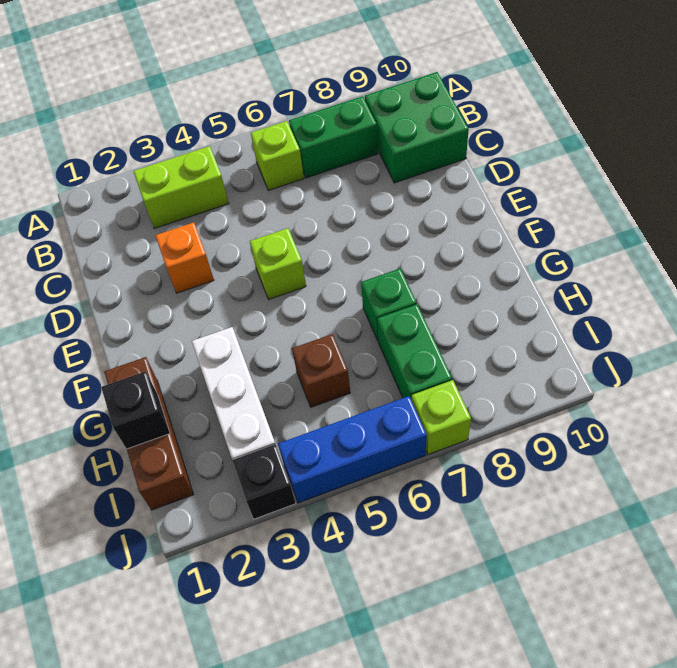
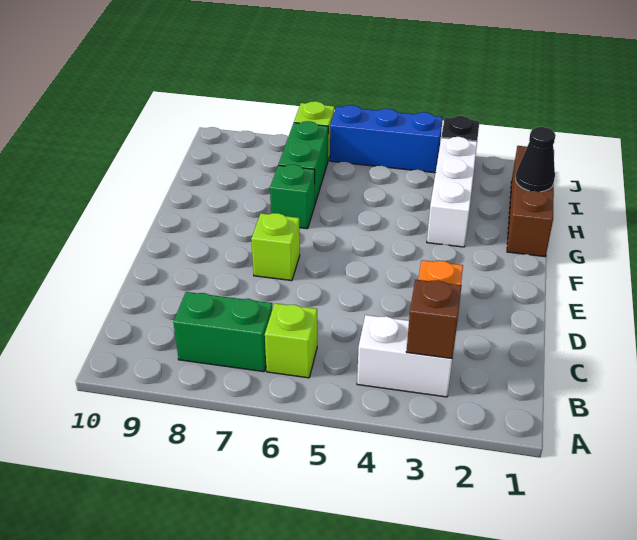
lime 1x2 brick [133,146,229,229] -> white 1x2 brick [357,315,452,397]
green 2x2 brick [365,72,469,183] -> none
lime 1x1 brick [250,228,306,299] -> lime 1x1 brick moved to [251,213,300,281]
black 1x1 brick [101,371,170,449] -> black 1x1 cone [515,127,555,192]
brown 1x1 brick [292,334,350,407] -> brown 1x1 brick moved to [406,280,462,359]

